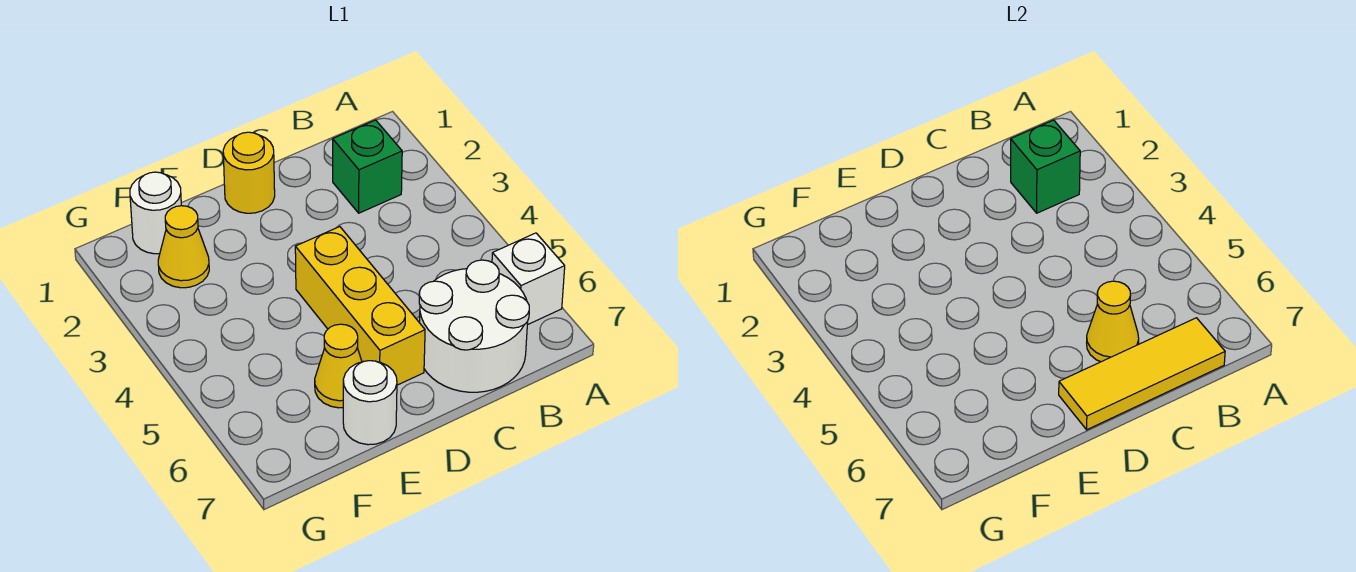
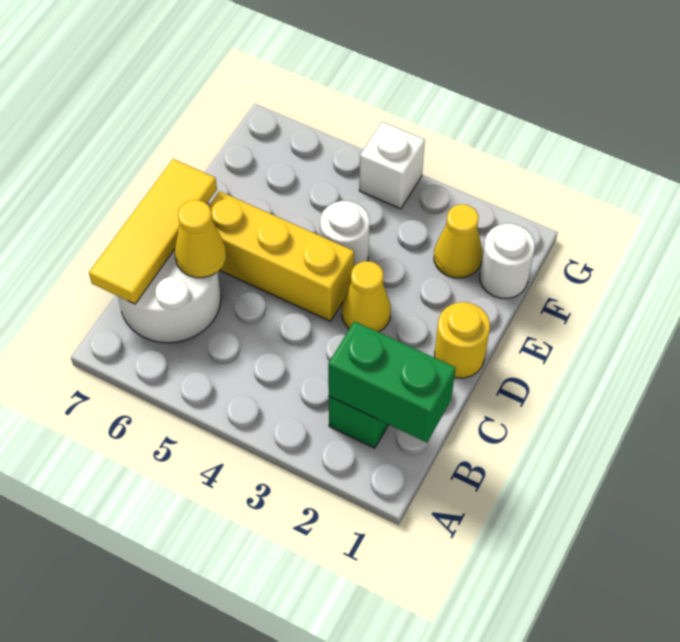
white 1x1 brick [492,233,565,325] -> white 1x1 brick moved to [359,122,425,209]
green 1x1 brick [1011,120,1080,213] -> green 1x2 brick [328,321,456,442]
yellow 1x1 cone [315,324,362,408] -> yellow 1x1 cone moved to [342,261,391,332]
white 1x1 round brick [343,361,397,445] -> white 1x1 round brick moved to [320,201,370,266]

